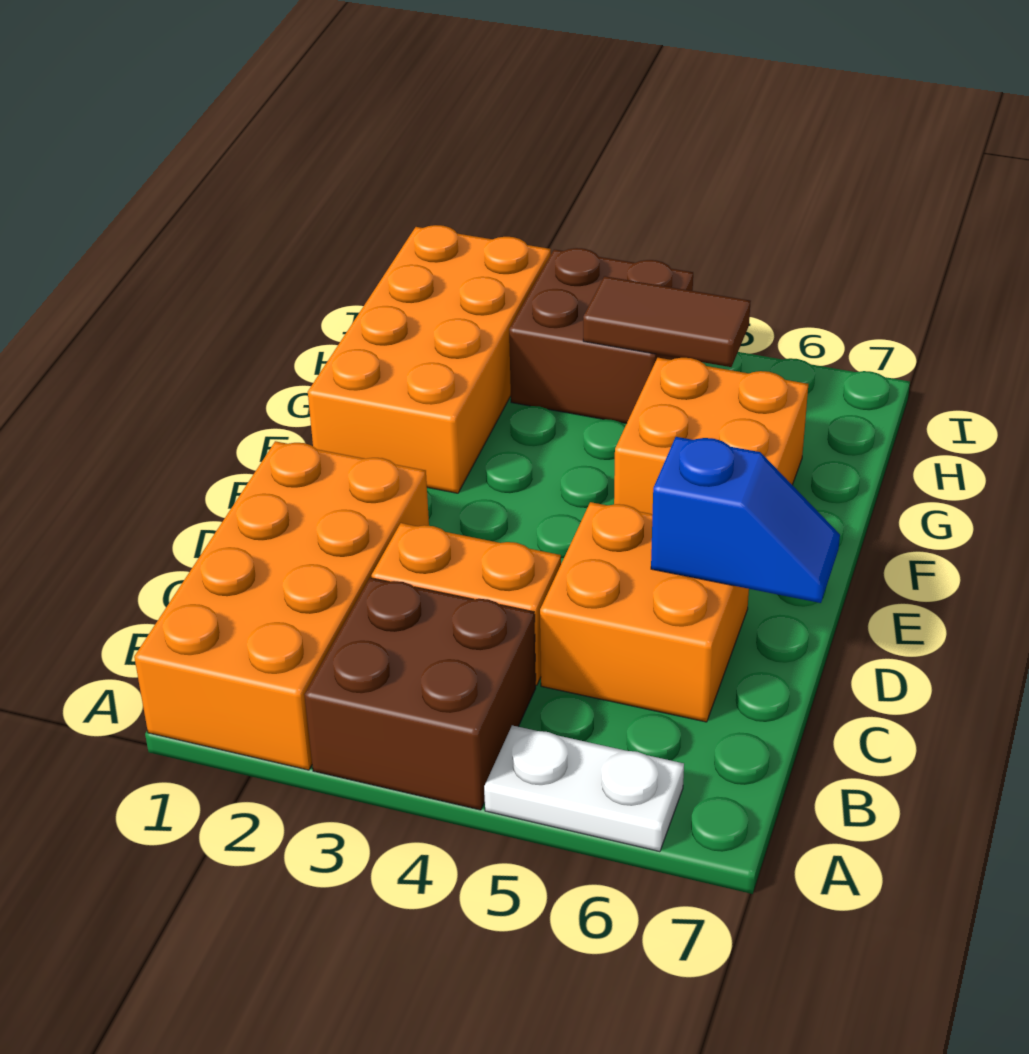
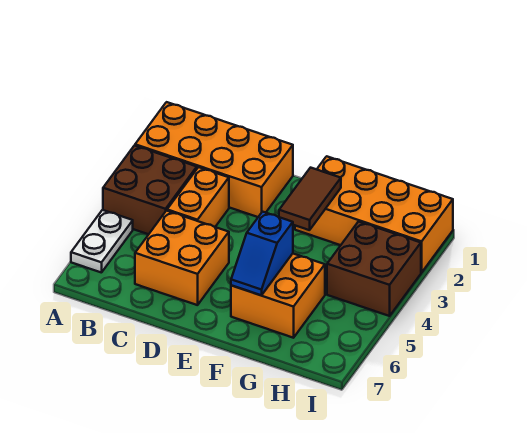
blue 1x2 slope [651,437,840,603] -> blue 1x2 slope moved to [231,212,293,295]
brown 1x2 tile [583,276,751,367] -> brown 1x2 tile moved to [279,168,341,230]

